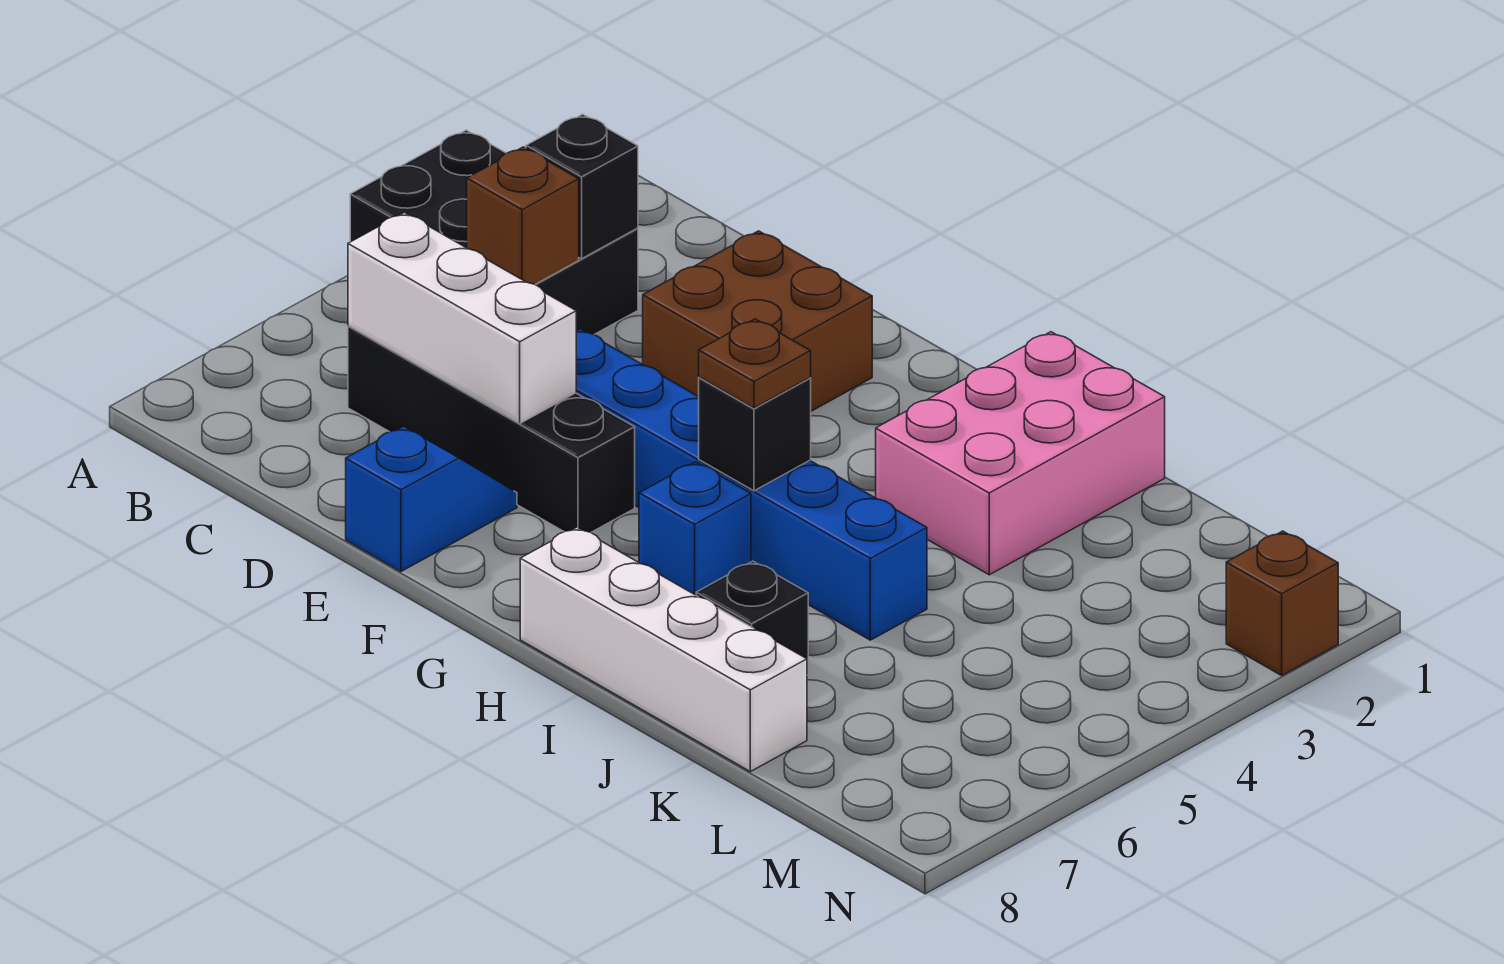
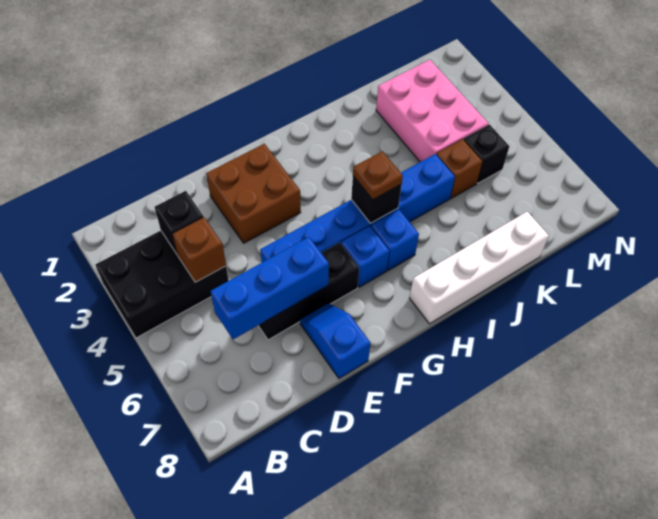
black 1x4 brick [348,326,635,532] -> black 1x3 brick [258,243,359,340]
white 1x3 brick [348,212,576,423] -> blue 1x3 brick [211,237,329,339]
none -> blue 1x1 brick [341,226,389,287]
pink 2x3 brick [876,332,1165,575] -> pink 2x3 brick moved to [376,60,488,162]
black 1x1 brick [696,561,808,675] -> black 1x1 brick moved to [464,125,509,183]
brown 1x1 brick [1226,531,1338,675] -> brown 1x1 brick moved to [436,139,482,198]

